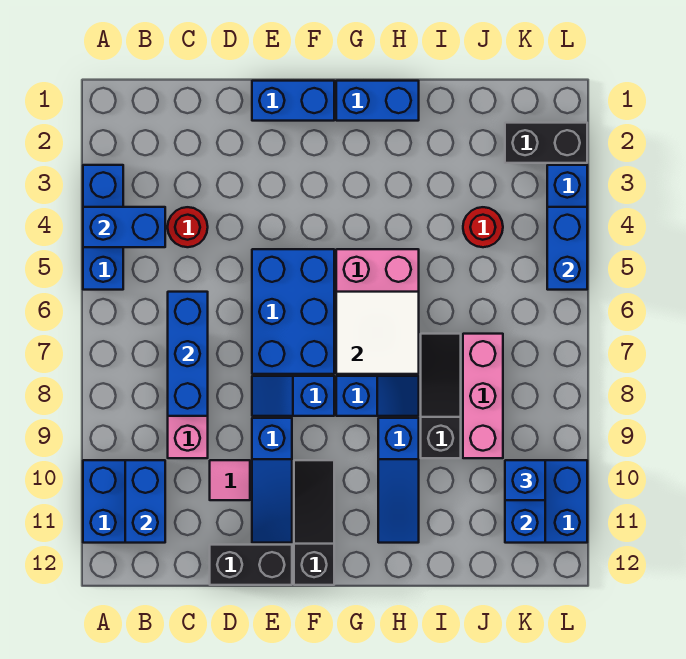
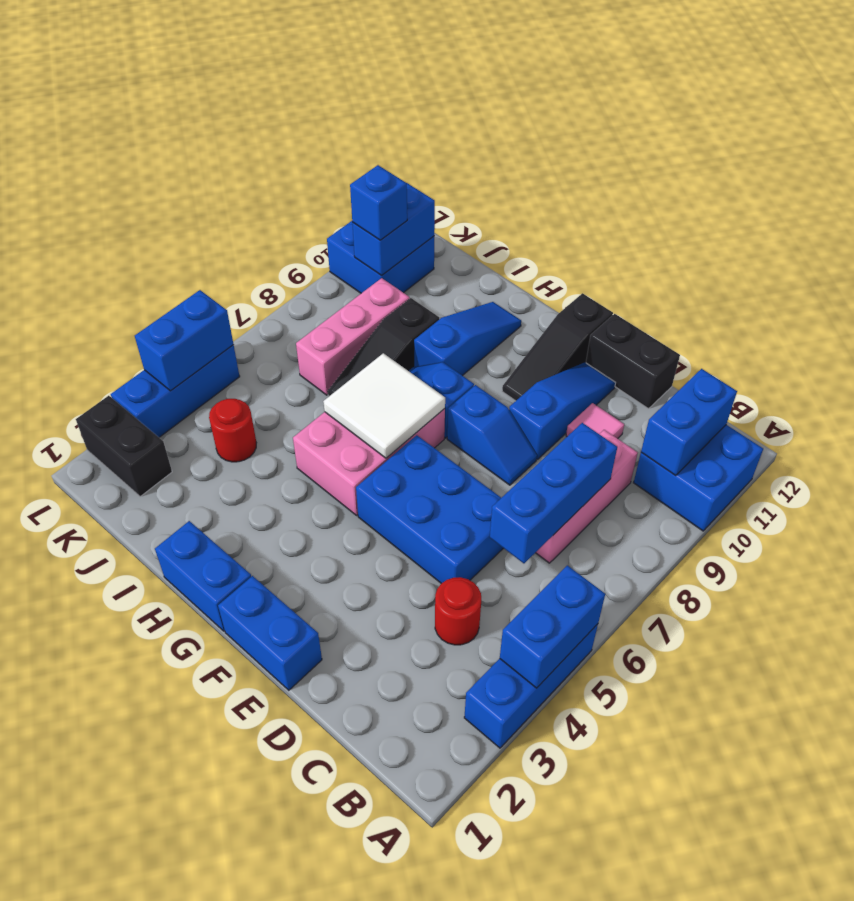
blue 1x2 brick [83,207,165,247] -> blue 1x2 brick turned to [500,565,605,688]
blue 2x3 brick [252,249,334,374] -> blue 2x3 brick turned to [356,435,503,583]

